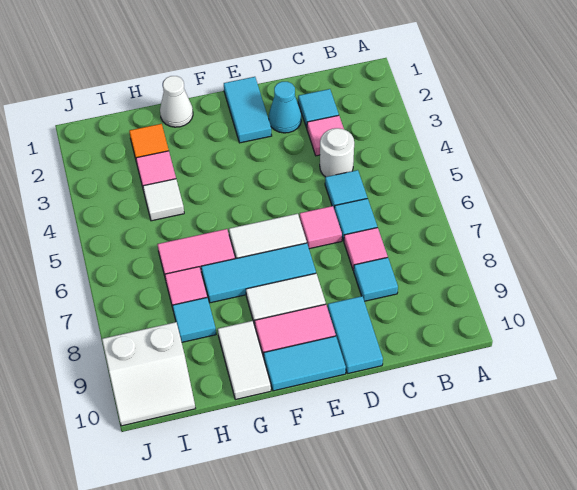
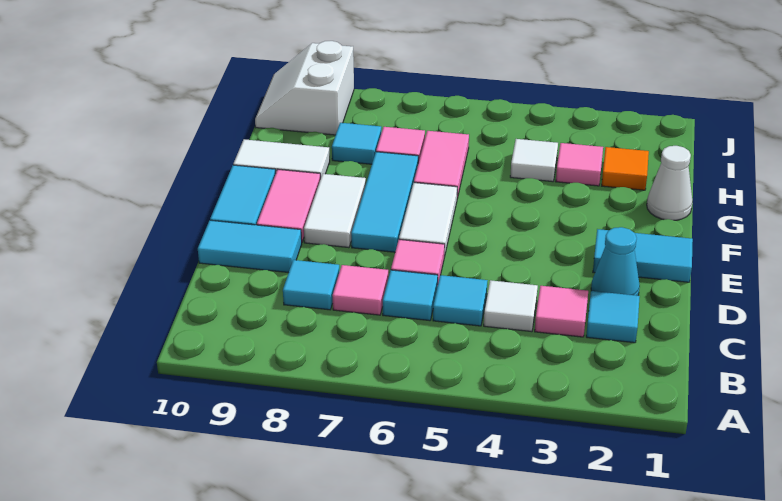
white 1x1 round brick [320,128,354,177] -> white 1x1 tile [484,280,538,332]

